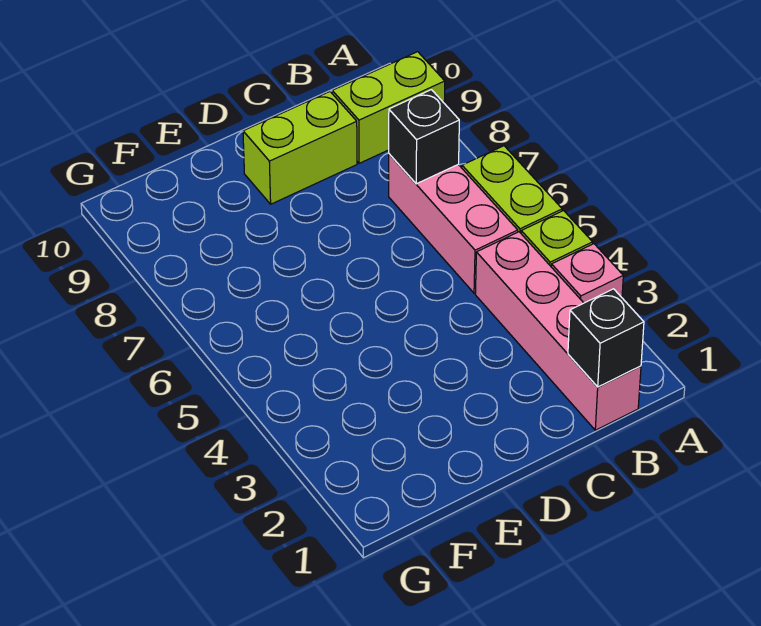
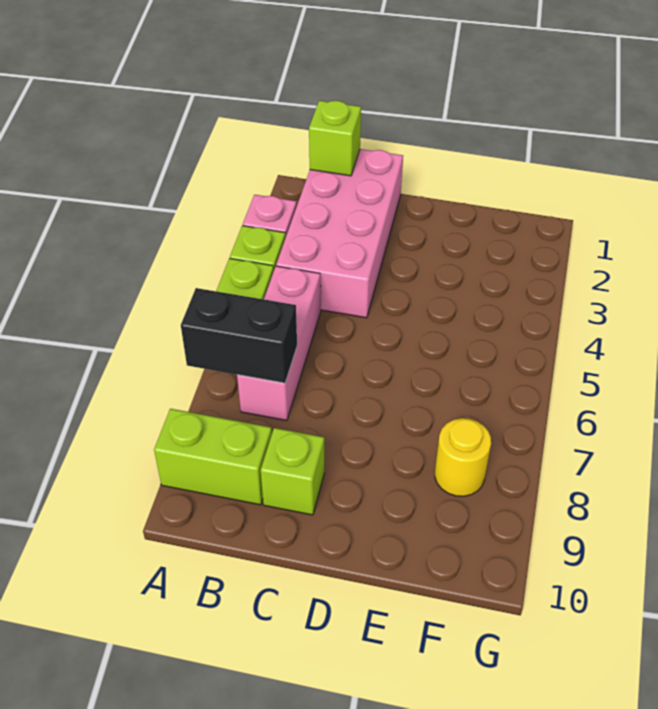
pink 1x4 brick [475,232,641,430] -> pink 2x4 brick [276,149,403,318]
black 1x1 brick [568,289,644,387] -> lime 1x1 brick [309,101,361,176]
black 1x1 brick [389,90,459,184] -> black 1x2 brick [181,288,297,383]
lime 1x2 brick [243,92,357,204] -> lime 1x1 brick [261,428,324,515]
none -> yellow 1x1 round brick [435,418,491,496]

